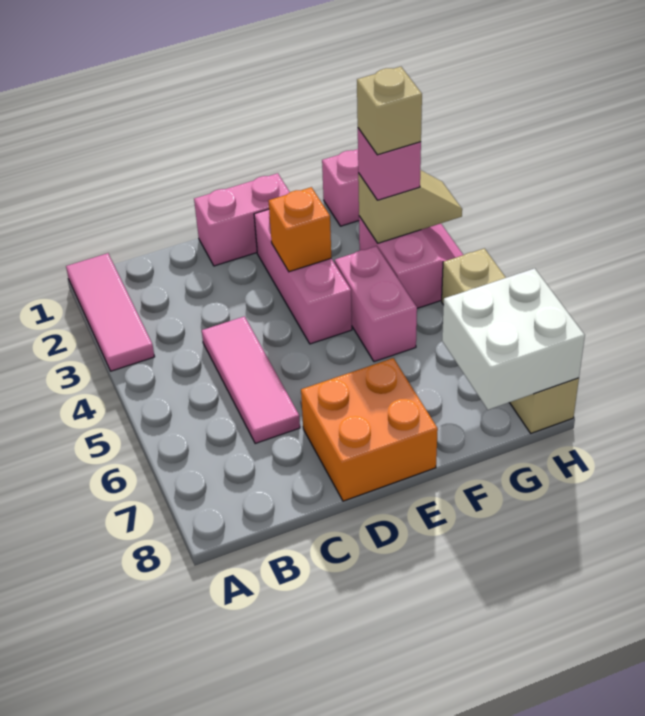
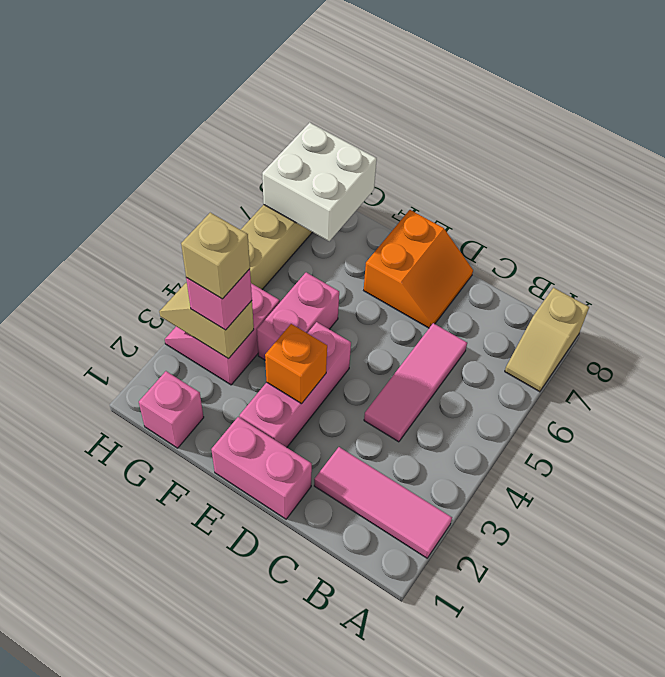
pink 1x3 tile [66,253,155,371] -> pink 1x3 tile turned to [314,447,452,558]
none -> tan 1x2 slope [505,288,589,392]
orange 2x2 brick [301,358,438,501] -> orange 2x2 slope [364,210,473,328]

